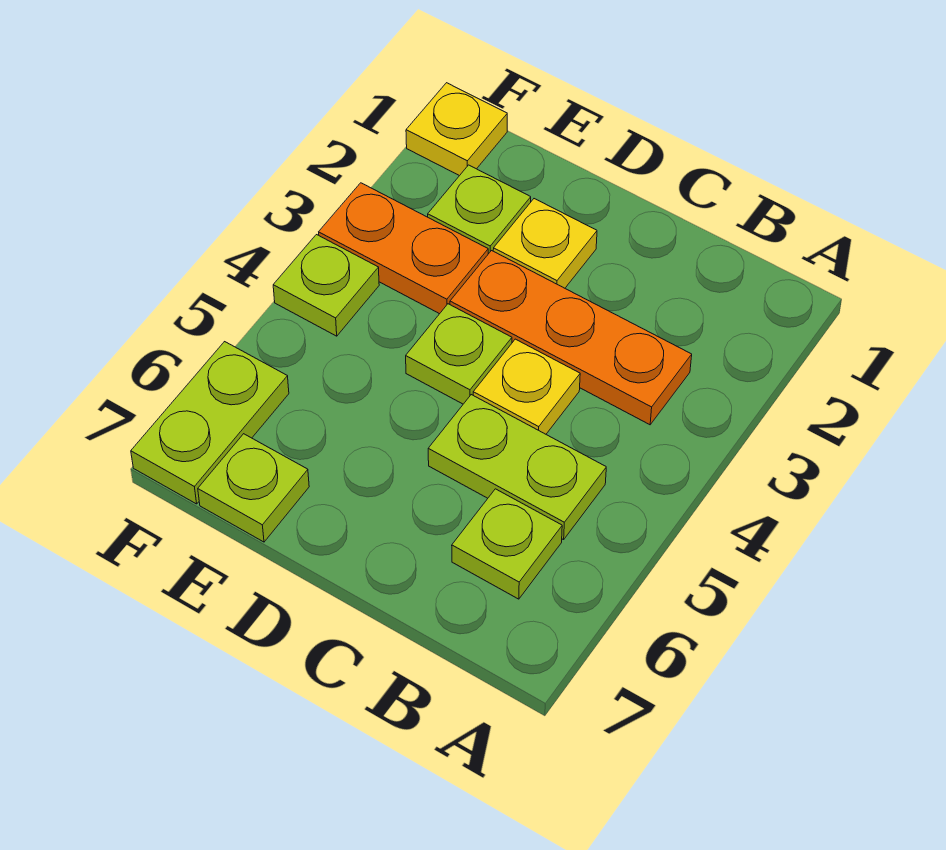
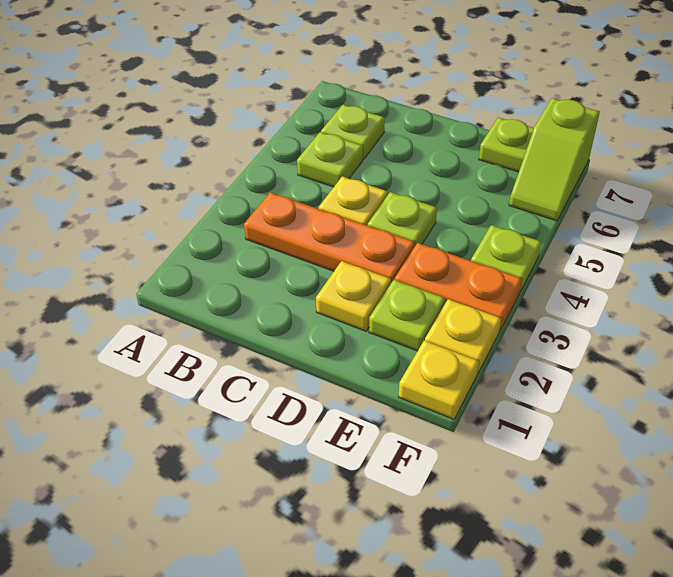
lime 1x2 plate [428,395,606,540] -> lime 1x1 plate [297,132,363,187]
none -> yellow 1x1 plate [425,299,501,374]
lime 1x2 plate [131,342,289,504] -> lime 1x2 slope [509,98,600,221]

